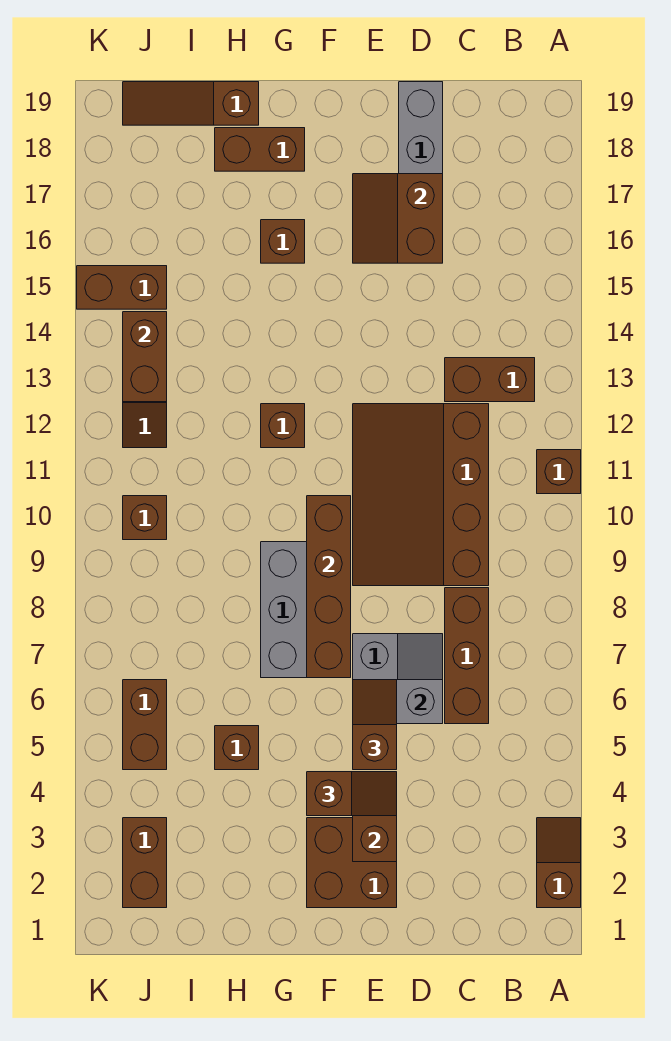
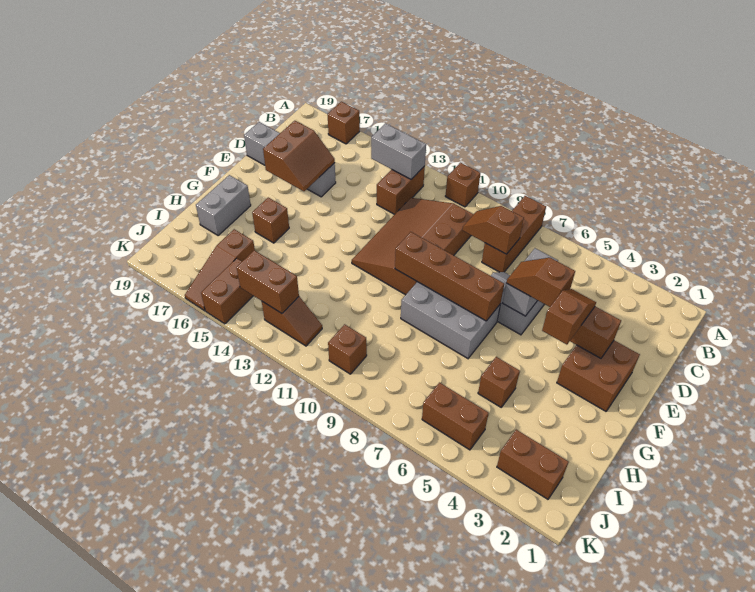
brown 1x2 slope [537,818,581,908] -> brown 1x2 slope moved to [462,206,524,254]
none -> grey 1x2 brick [371,123,426,179]
brown 1x3 brick [445,588,489,724] -> brown 1x3 brick turned to [482,196,546,272]
brown 3x4 slope [353,404,489,586] -> brown 3x4 slope turned to [352,198,474,295]
brown 2x2 slope [353,174,443,263] -> brown 2x2 slope turned to [263,121,335,191]
brown 1x1 brick [261,404,305,448] -> brown 1x1 brick moved to [328,102,360,144]
brown 1x2 brick [215,128,305,171] -> grey 1x2 brick [196,175,251,236]
brown 1x3 slope [123,82,259,125] -> brown 1x3 slope moved to [185,229,255,311]

